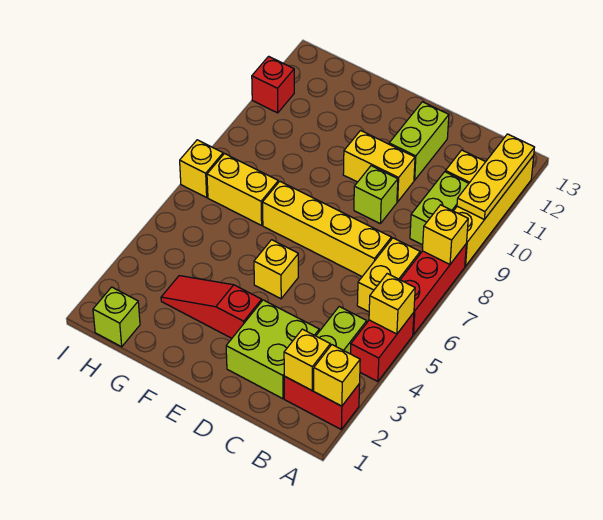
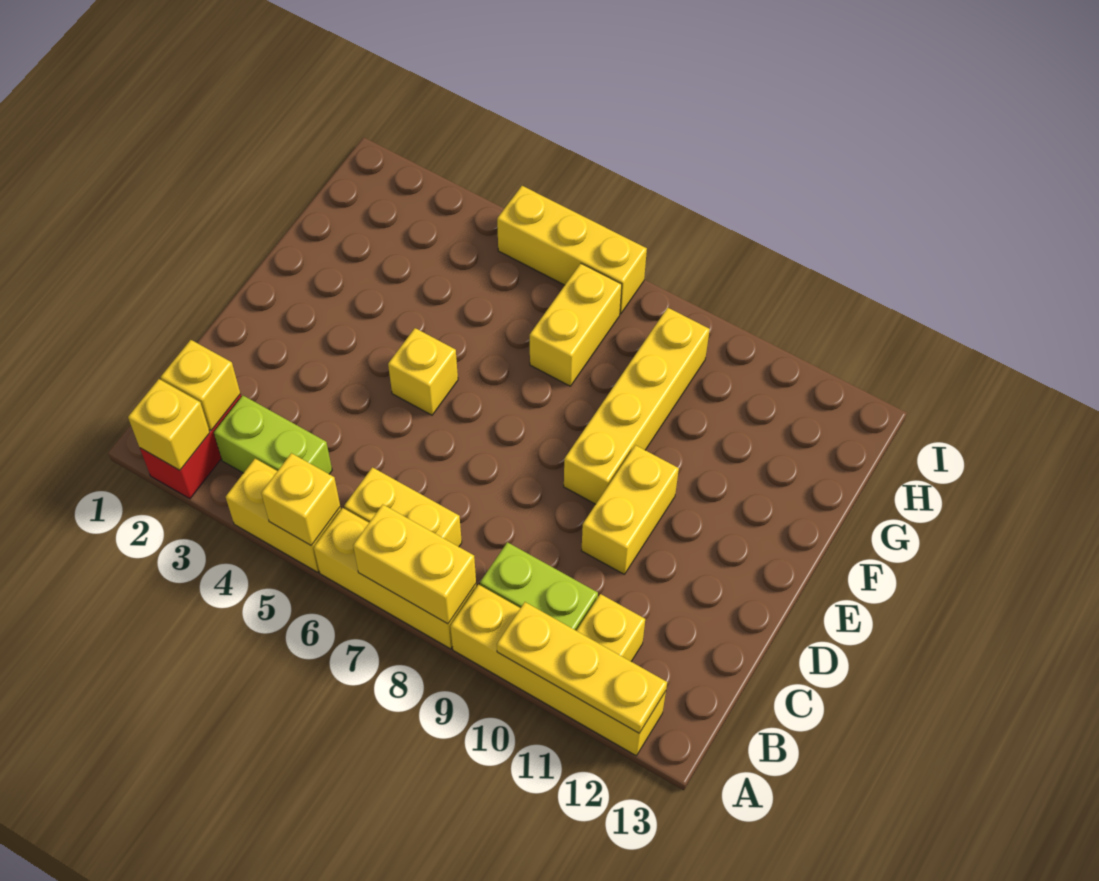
red 1x2 brick [351,313,414,382] -> yellow 1x2 brick [226,459,341,572]
red 1x3 brick [400,245,466,335] -> yellow 1x3 brick [314,508,476,649]
yellow 1x1 brick [422,205,468,264] -> yellow 1x2 brick [353,505,476,624]
lime 2x2 brick [226,300,319,399] -> none
yellow 1x4 brick [263,181,391,276] -> yellow 1x4 brick moved to [564,308,710,504]
lime 1x1 brick [354,166,398,223] -> none
lime 1x2 brick [389,102,449,180] -> none
red 1x3 slope [161,276,262,338] -> none
lime 1x1 brick [93,287,140,347] -> none
yellow 1x1 brick [180,140,223,197] -> yellow 1x3 brick [497,186,647,314]
red 1x1 brick [252,56,294,113] -> none

